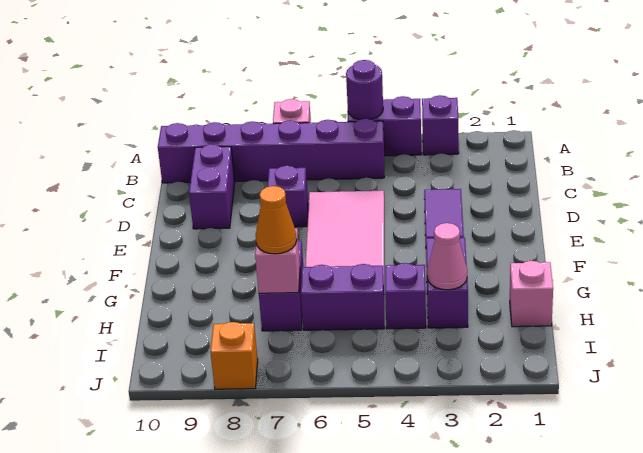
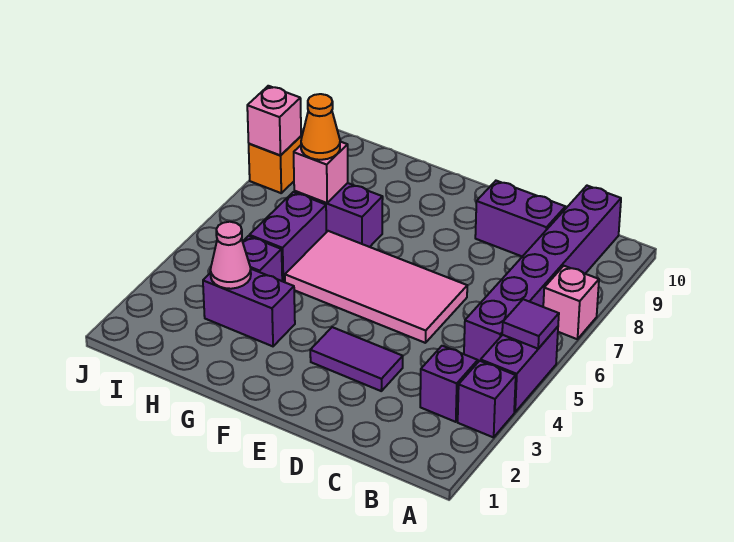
purple 1x1 round brick [346,60,383,120] -> purple 1x1 tile [502,299,559,349]
purple 1x1 brick [268,166,308,227] -> purple 1x1 brick moved to [420,346,478,422]
pink 1x1 brick [510,261,553,327] -> pink 1x1 brick moved to [247,86,301,156]

